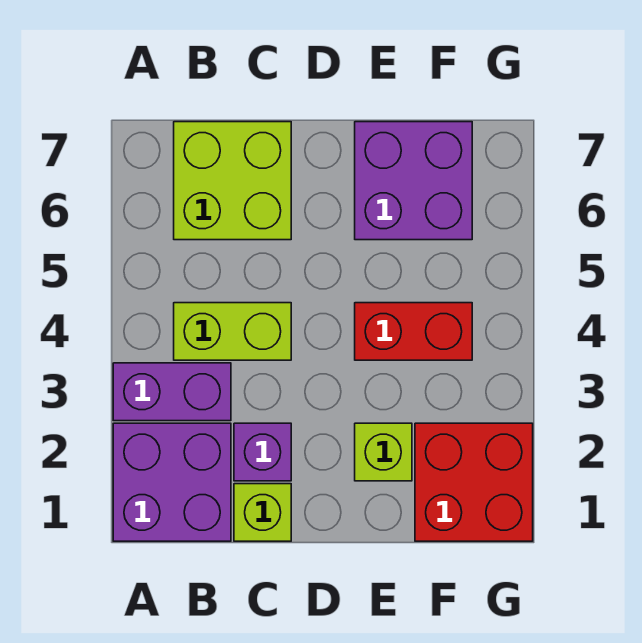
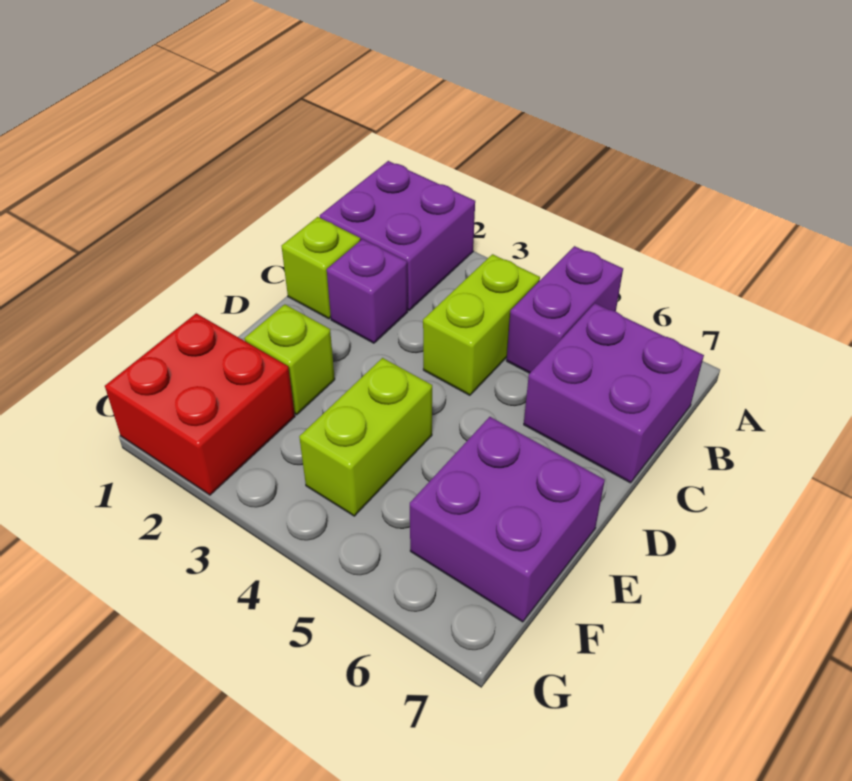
purple 1x2 brick [113,363,231,421] -> purple 1x2 brick moved to [507,246,623,373]
lime 2x2 brick [174,122,291,240] -> purple 2x2 brick [524,303,704,483]
red 1x2 brick [355,303,472,360] -> lime 1x2 brick [299,358,432,516]

